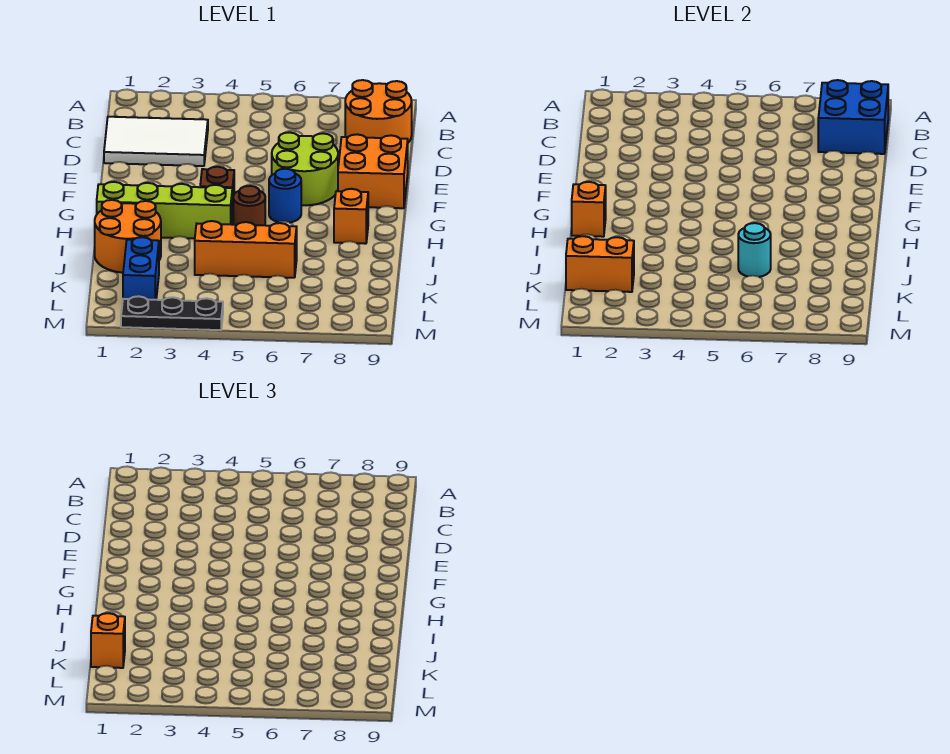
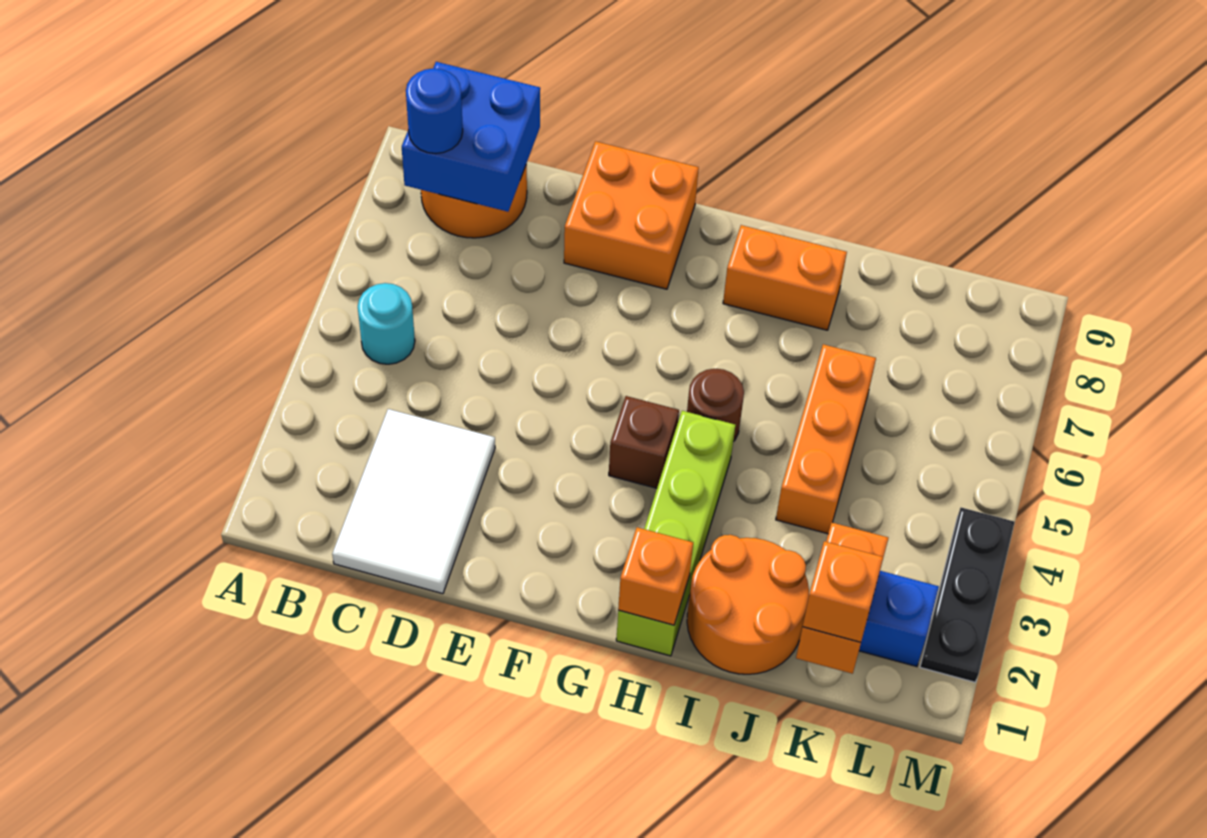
lime 2x2 round brick [272,132,338,205] -> none
blue 1x1 round brick [269,169,301,223] -> blue 1x1 round brick moved to [406,68,463,154]
orange 1x1 brick [334,189,368,244] -> orange 1x2 brick [723,225,847,330]
cyan 1x1 round brick [738,223,771,277] -> cyan 1x1 round brick moved to [358,283,415,364]

